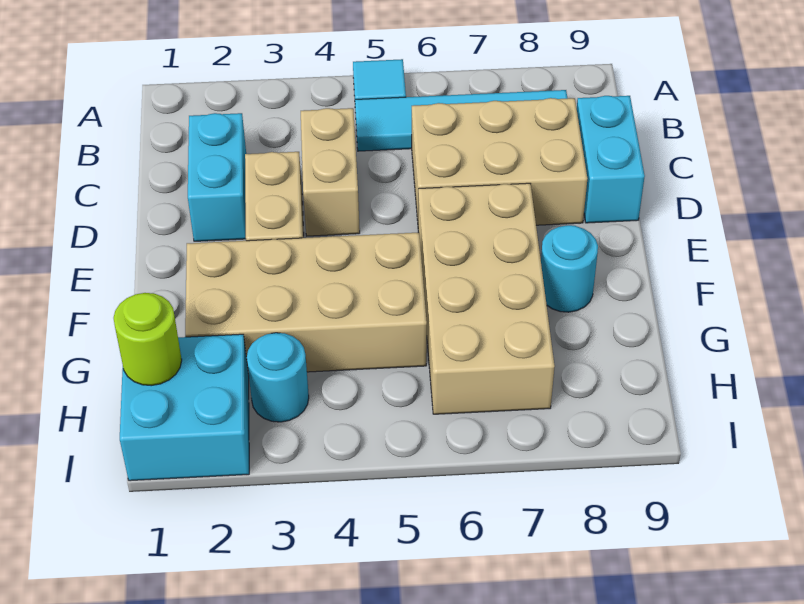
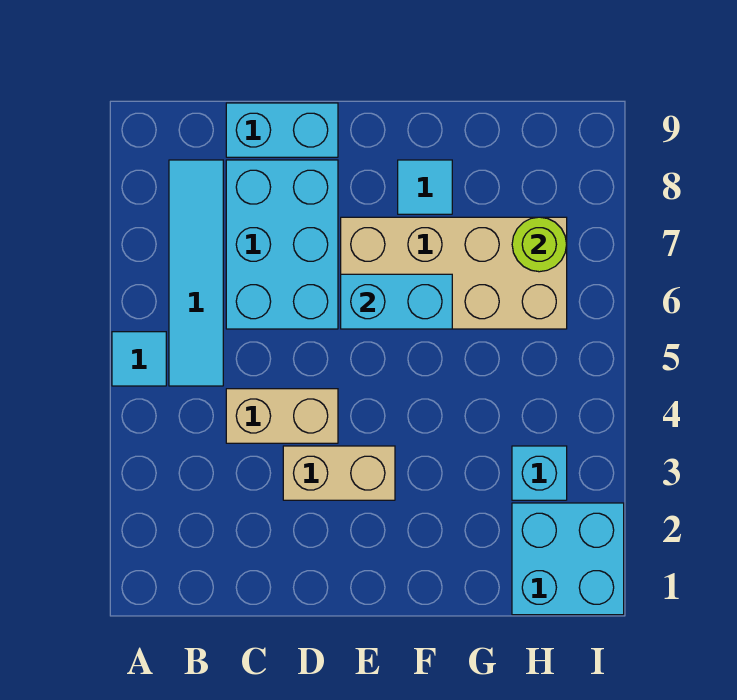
cyan 1x2 brick [188,113,246,241] -> cyan 1x2 brick moved to [341,274,452,329]
tan 2x3 brick [412,98,587,225] -> cyan 2x3 brick [226,160,338,329]
tan 2x4 brick [185,233,427,375] -> none
cyan 1x1 round brick [541,225,598,312] -> cyan 1x1 tile [398,160,452,214]
lime 1x1 round brick [114,293,182,386] -> lime 1x1 round brick moved to [512,217,567,272]
cyan 1x1 round brick [247,333,309,422] -> cyan 1x1 brick [512,446,567,500]

